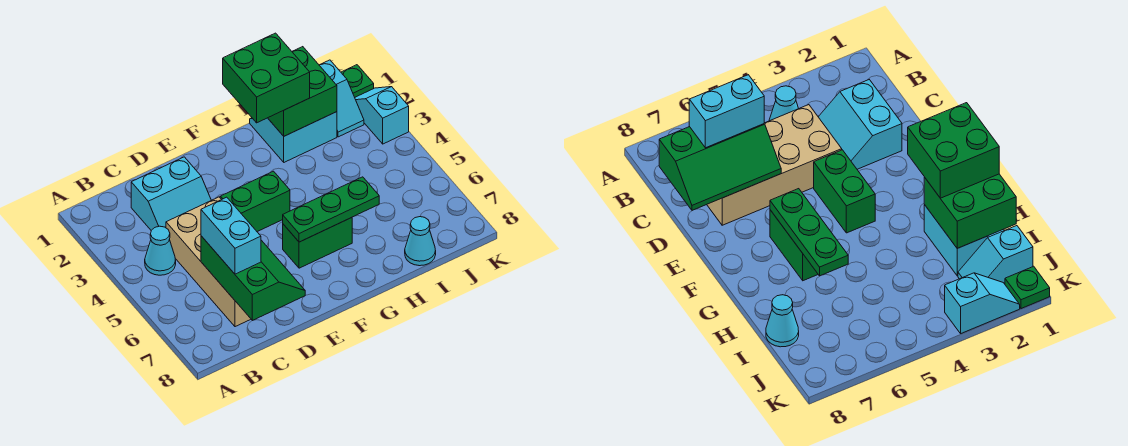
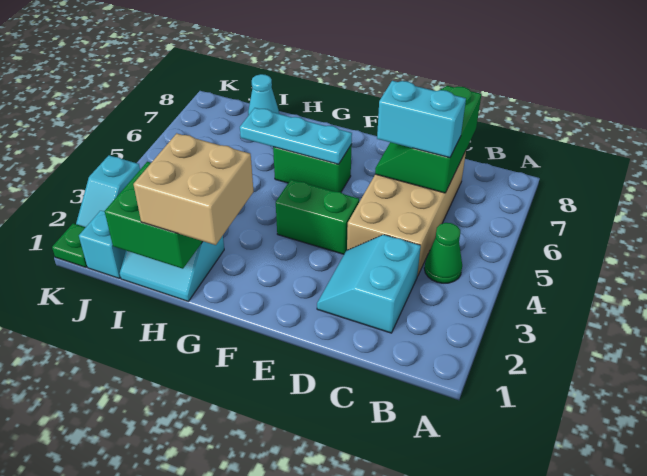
cyan 1x1 cone [145,226,176,275] -> green 1x1 cone [424,223,462,283]
cyan 2x2 slope [131,157,211,230] -> cyan 2x2 slope turned to [317,235,421,333]
cyan 1x2 brick [201,197,261,274] -> cyan 1x2 brick turned to [377,81,466,158]
green 1x3 plate [283,177,379,242] -> cyan 1x3 plate [240,108,352,164]
green 2x2 brick [223,33,310,123] -> tan 2x2 brick [133,133,253,245]

